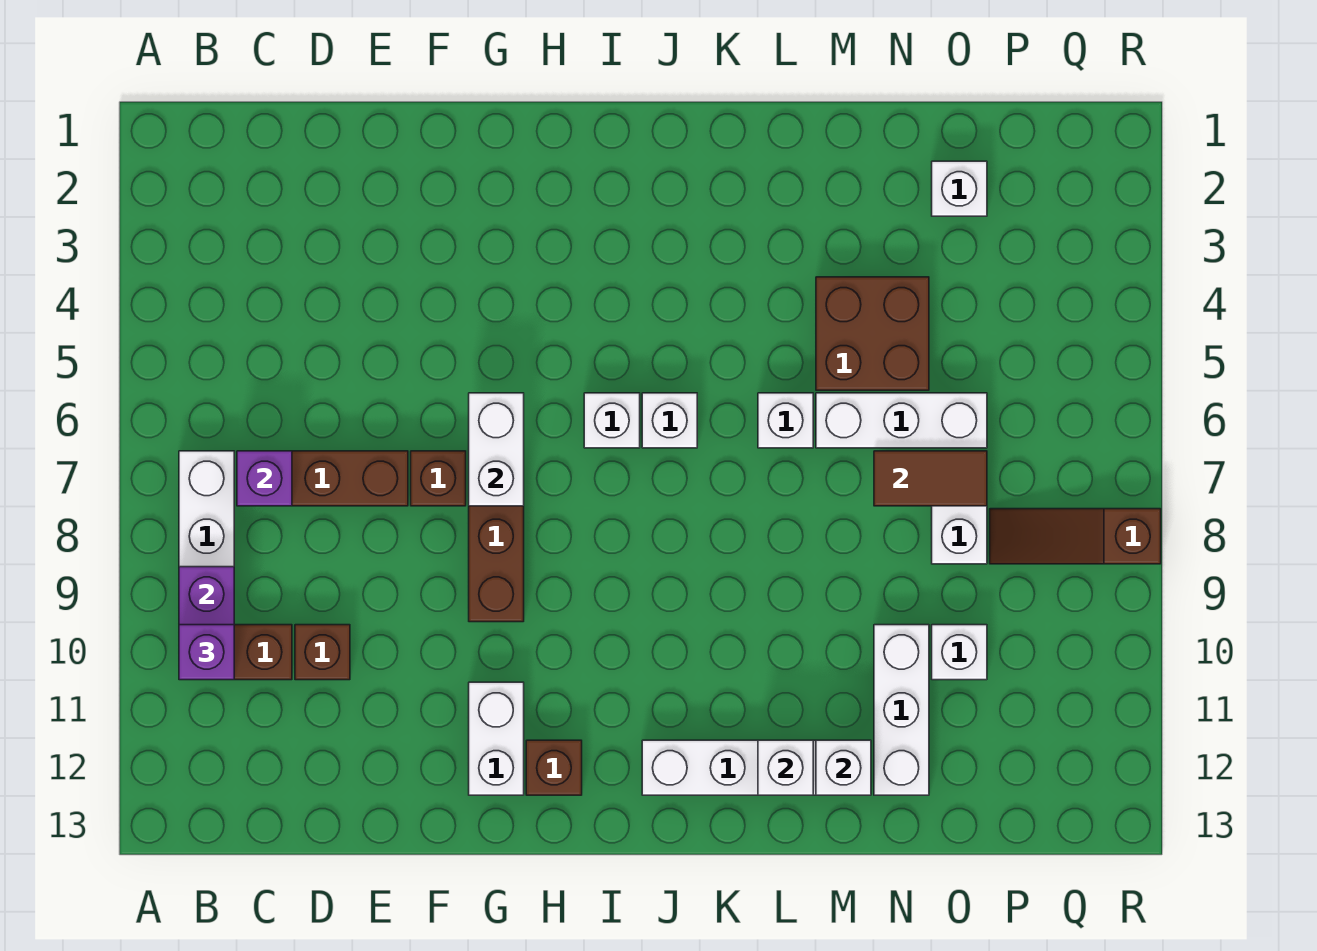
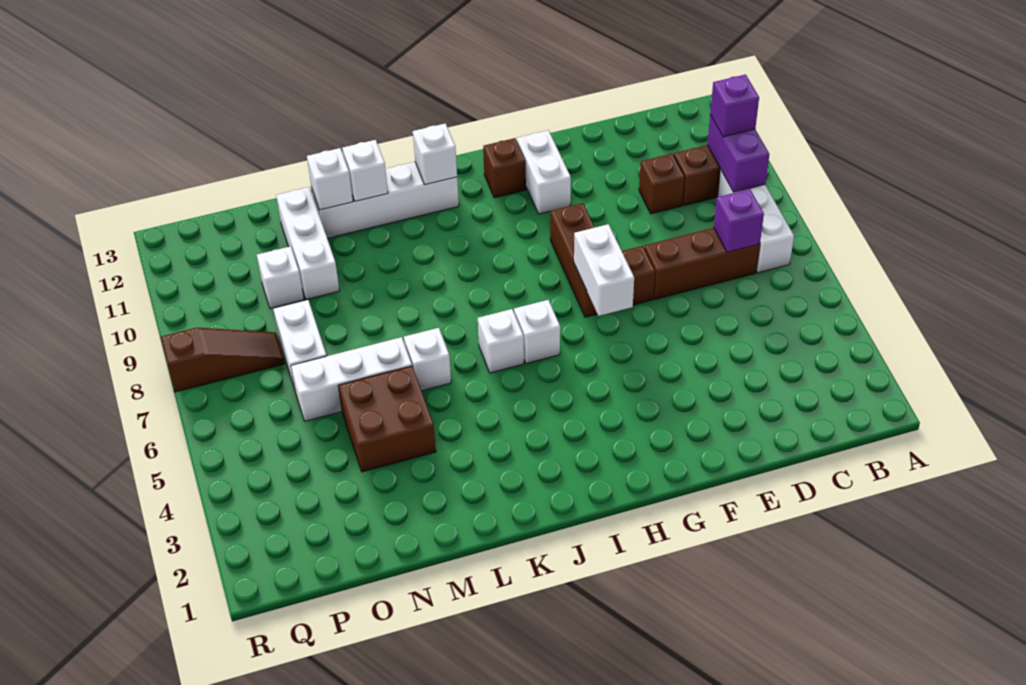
brown 1x2 tile [874,451,987,506] -> none
white 1x1 brick [932,161,987,216] -> white 1x1 brick moved to [413,123,457,185]

